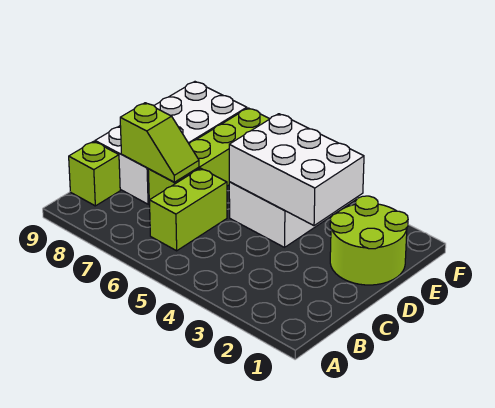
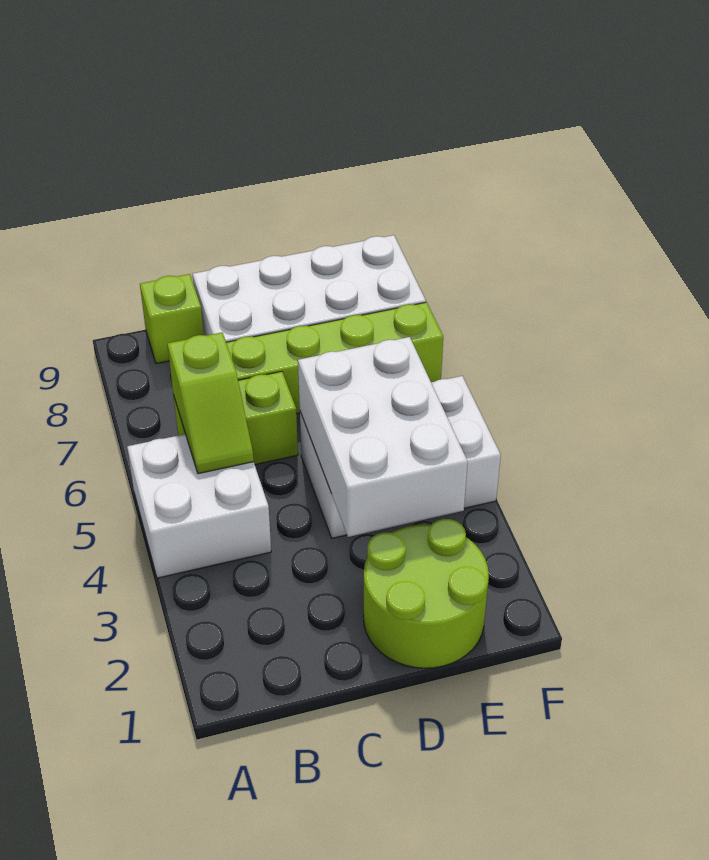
none -> white 2x2 brick [127,434,271,578]
lime 1x2 slope [120,103,199,182] -> lime 1x2 slope moved to [167,333,254,474]

